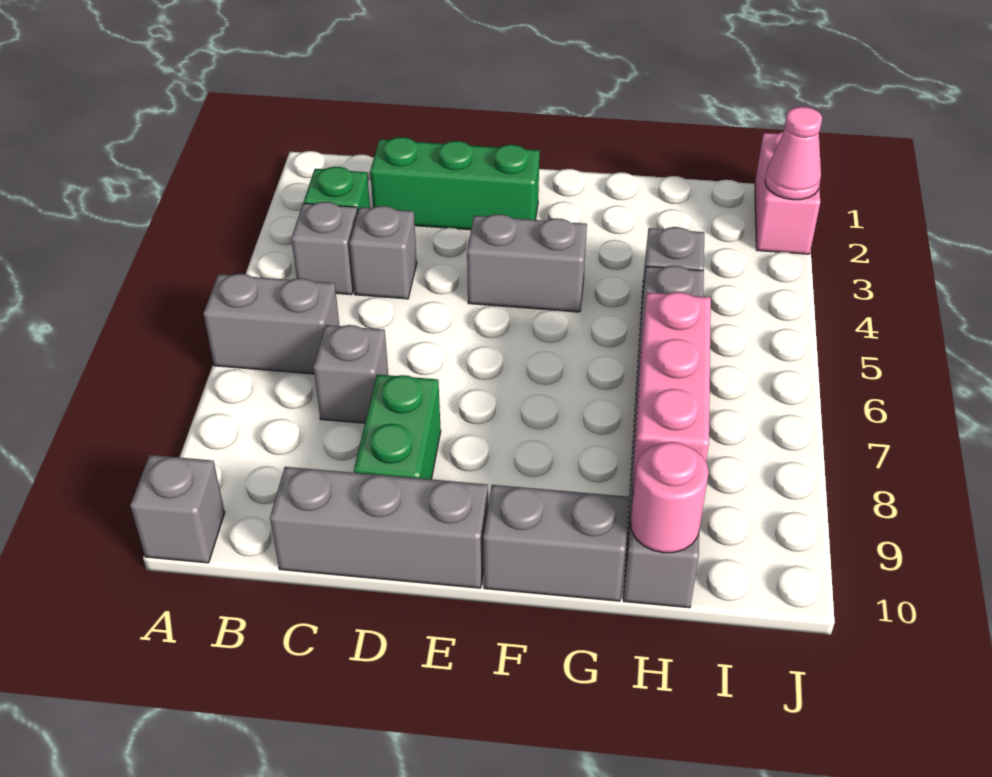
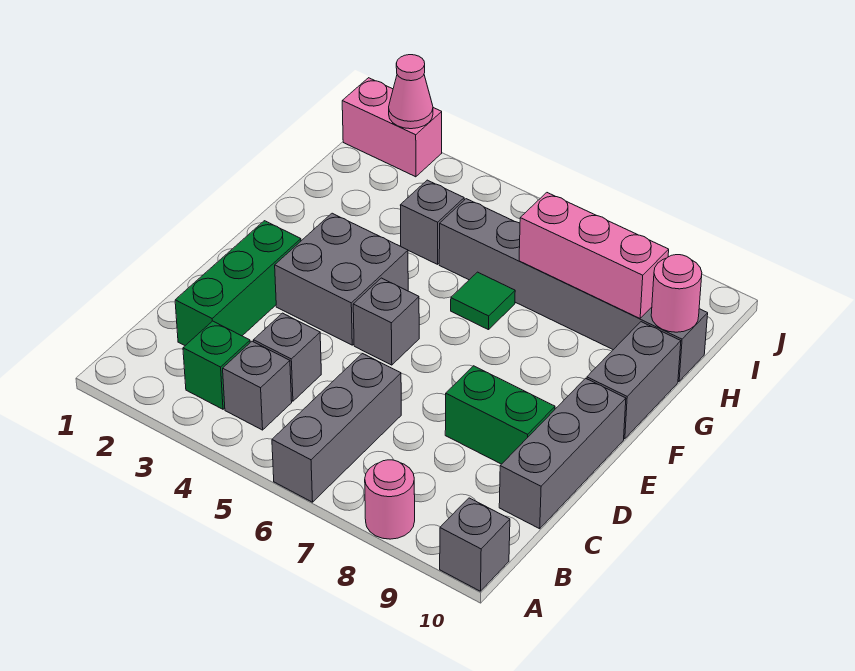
grey 1x2 brick [203,274,339,374] -> grey 1x3 brick [272,354,401,502]
none -> pink 1x1 round brick [365,460,415,539]
grey 1x1 brick [314,325,388,423] -> grey 1x1 brick moved to [353,278,419,365]
grey 1x2 brick [467,214,587,312] -> grey 2x2 brick [275,213,408,345]
none -> green 1x1 tile [451,272,515,330]

